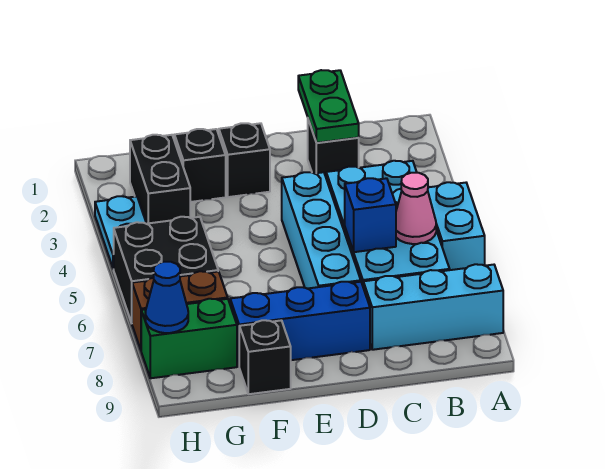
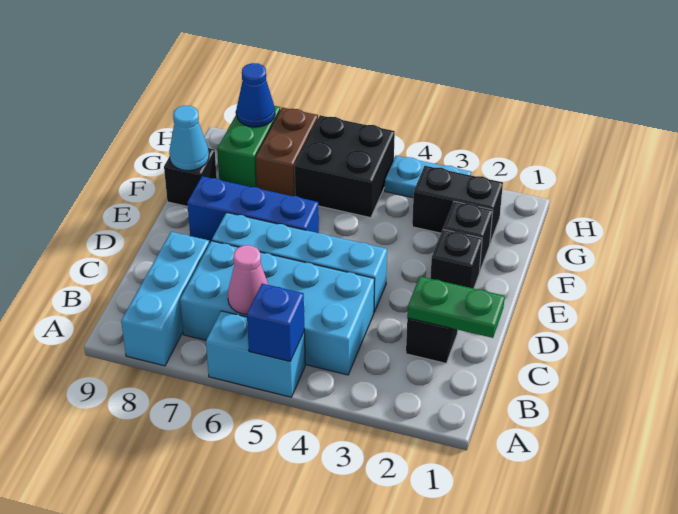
blue 1x1 brick [345,178,396,252] -> blue 1x1 brick moved to [247,284,304,361]
blue 1x3 brick [230,282,370,365] -> blue 1x3 brick turned to [187,176,319,242]
none -> cyan 1x1 cone [169,106,209,171]

